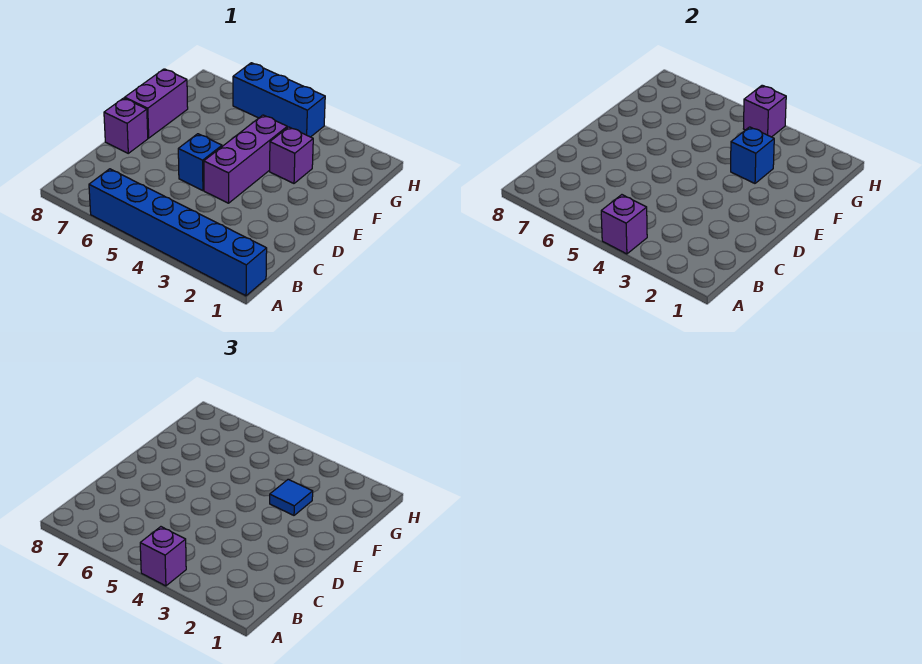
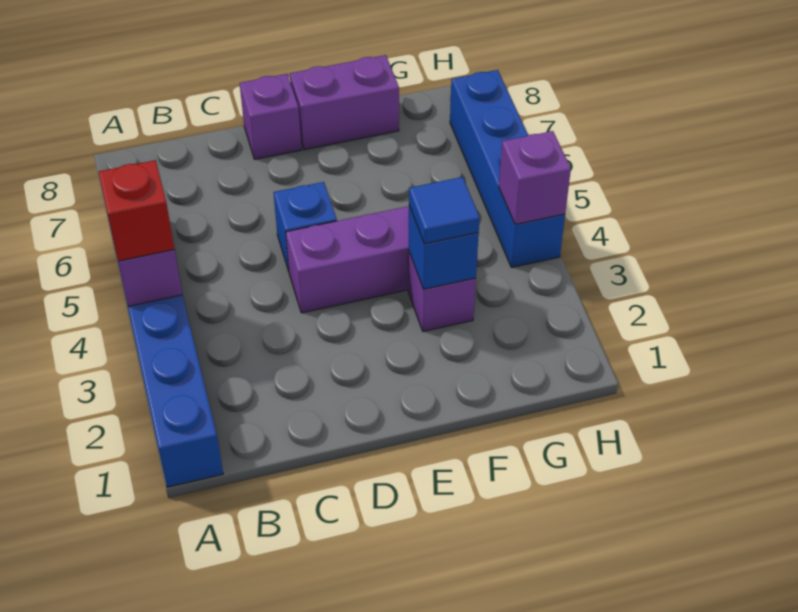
purple 1x1 brick [140,527,186,586] -> red 1x1 brick [98,160,174,261]
blue 1x3 brick [233,63,325,137] -> blue 1x4 brick [450,70,565,268]

